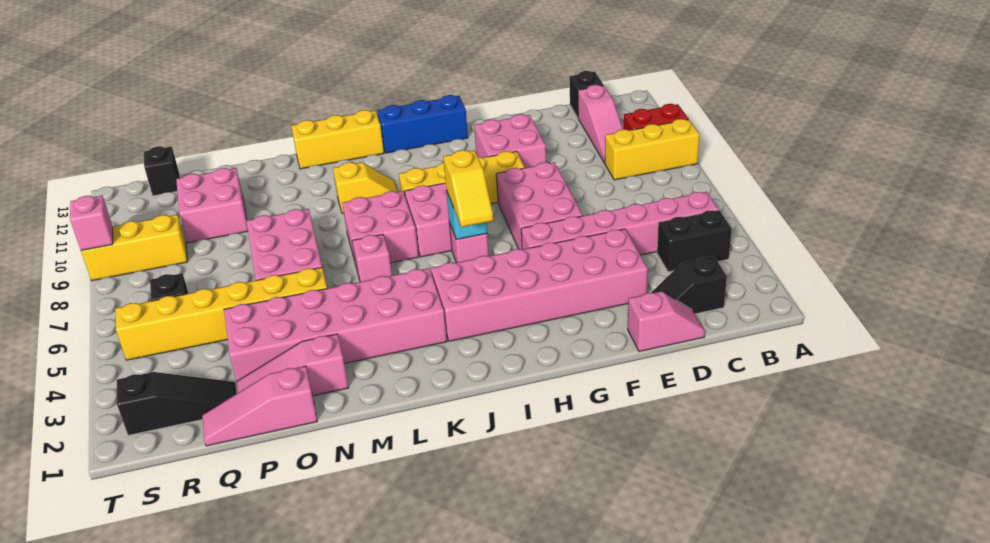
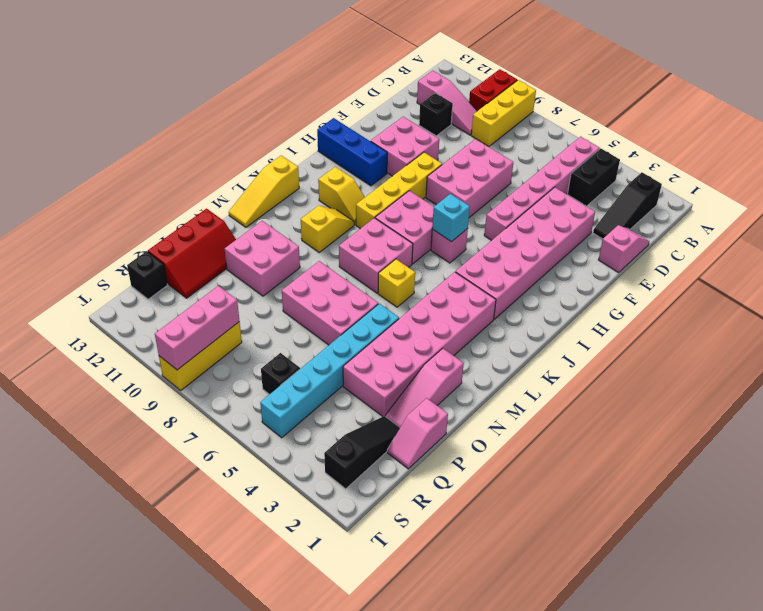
black 1x2 slope [651,256,727,314] -> black 1x3 slope [593,173,662,239]
black 1x1 brick [570,71,603,117] -> black 1x1 brick moved to [419,93,453,136]
pink 2x3 brick [496,162,583,250] -> pink 2x3 brick turned to [426,139,513,217]
blue 1x3 brick [377,95,468,153] -> blue 1x3 brick turned to [317,118,387,186]
yellow 1x2 slope [443,150,493,227] -> yellow 1x2 slope moved to [318,167,365,225]
yellow 1x3 brick [291,110,384,169] -> yellow 1x3 slope [229,156,299,227]
pink 1x1 brick [352,234,392,282] -> yellow 1x1 brick [378,259,415,307]
yellow 1x6 brick [115,267,327,360] -> cyan 1x6 brick [260,303,399,438]
pink 1x3 slope [202,366,317,446] -> pink 1x2 slope [387,398,448,469]
none -> red 2x3 slope [148,209,236,298]
pink 2x2 brick [176,168,248,243] -> pink 2x2 brick moved to [225,221,300,296]
pink 1x1 brick [70,196,113,251] -> pink 1x3 brick [155,286,239,370]

